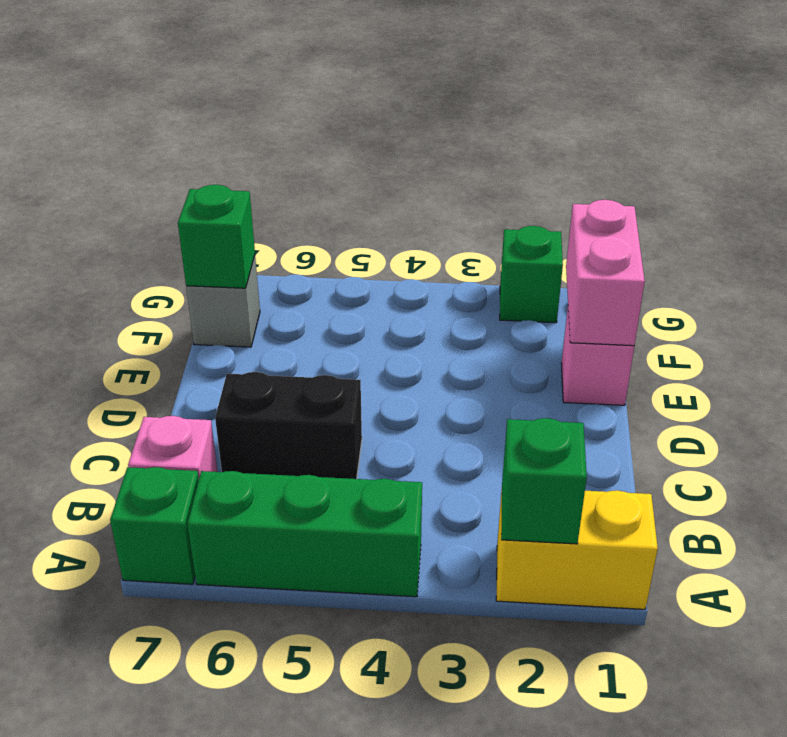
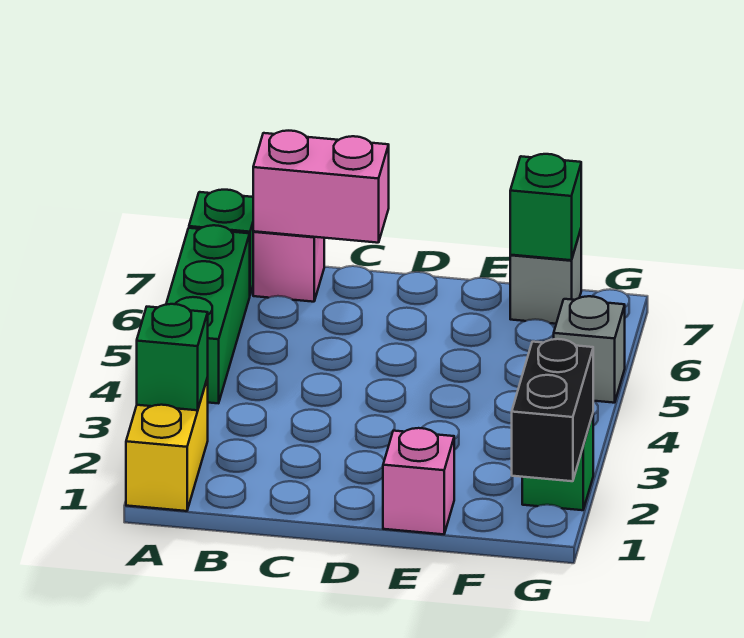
black 1x2 brick [215,372,362,479] -> black 1x2 brick moved to [512,339,593,481]
pink 1x2 brick [566,200,645,346] -> pink 1x2 brick moved to [253,131,389,243]
none -> grey 1x1 brick [554,296,625,403]

